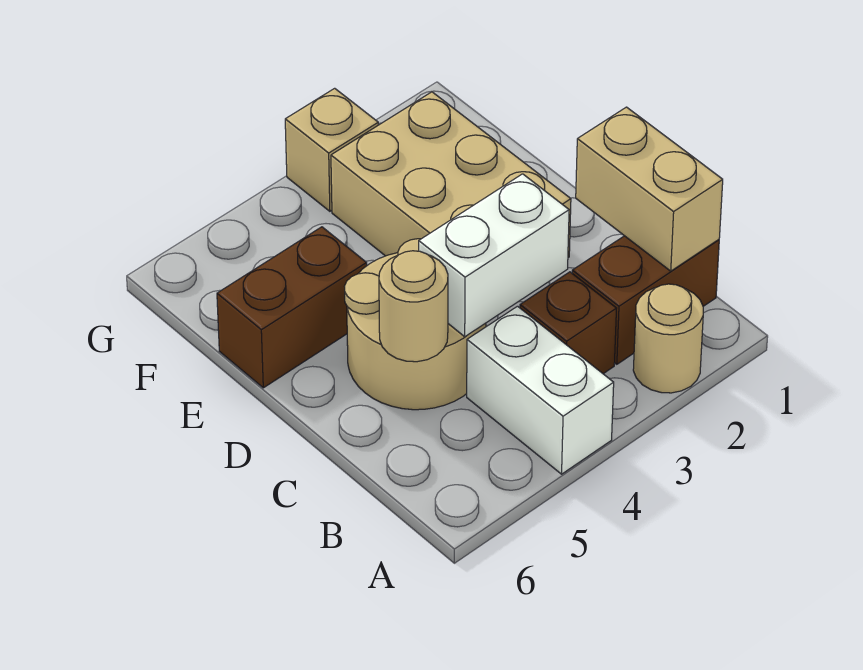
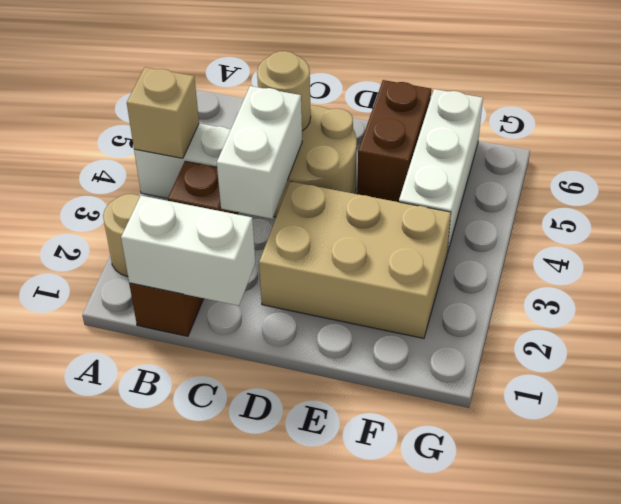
tan 1x2 brick [576,107,723,271] -> white 1x2 brick [121,196,255,306]
none -> white 1x3 brick [399,89,483,253]
tan 1x1 brick [285,88,378,211] -> tan 1x1 brick moved to [127,67,199,158]

